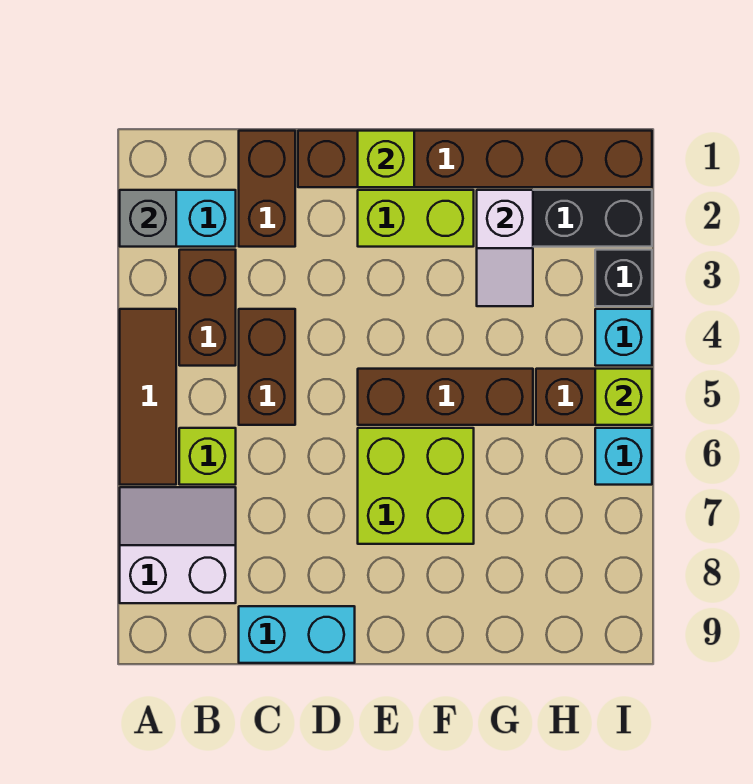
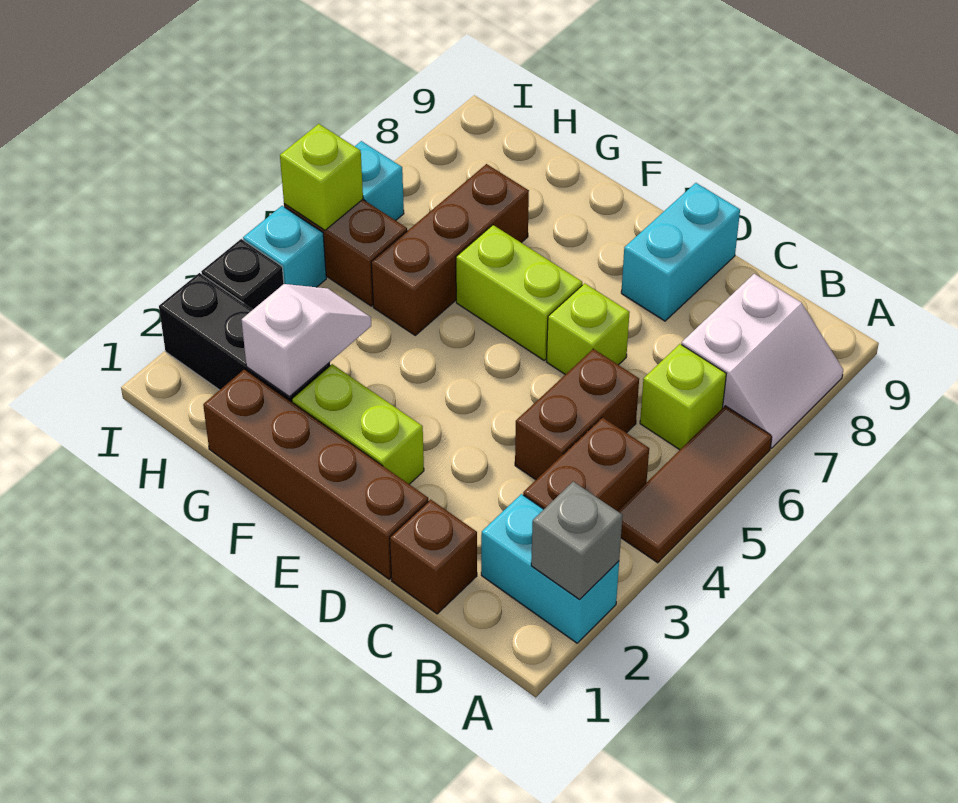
white 2x2 slope [120,487,236,603] -> white 2x2 slope turned to [682,274,843,448]
brown 1x2 brick [239,131,295,247] -> brown 1x1 brick [390,499,477,614]
cyan 1x2 brick [239,606,355,663] -> cyan 1x2 brick turned to [621,183,740,321]
brown 1x6 brick [298,131,652,187] -> brown 1x4 brick [203,369,428,579]
lime 1x1 brick [358,131,414,187] -> lime 1x1 brick moved to [547,283,630,375]
brown 1x3 brick [358,369,533,425] -> brown 1x3 brick turned to [371,164,529,335]
lime 2x2 brick [358,428,474,544] -> lime 1x2 brick [456,225,582,360]

